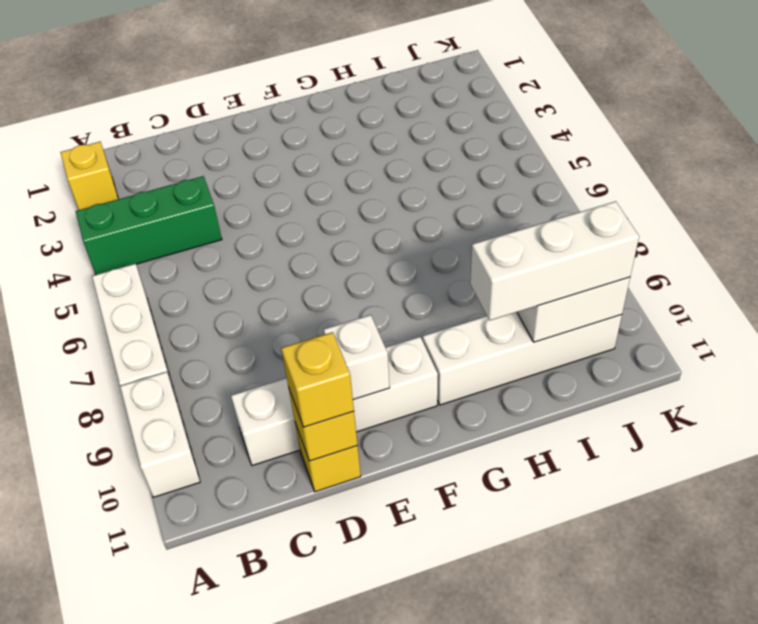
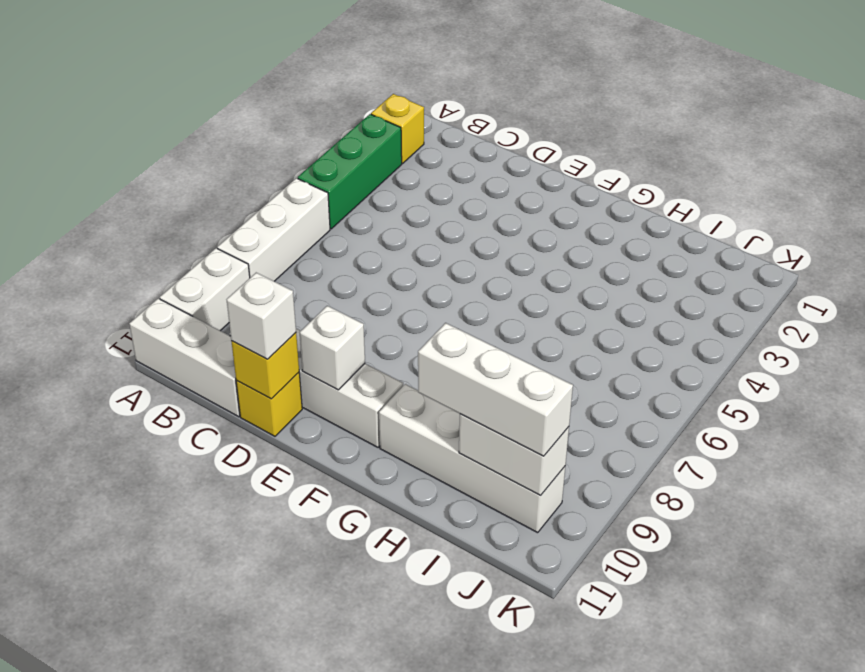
green 1x3 brick [76,176,222,275] -> green 1x3 brick turned to [298,114,402,229]
none -> white 1x3 brick [129,298,240,417]
yellow 1x1 brick [281,332,354,427] -> white 1x1 brick [227,273,296,359]

